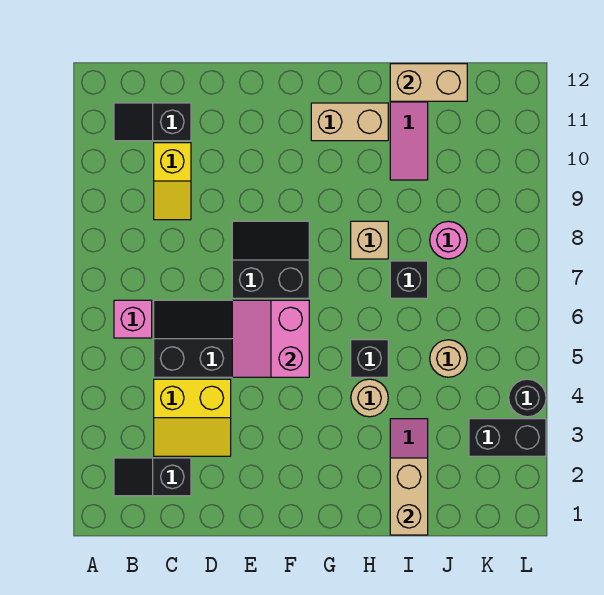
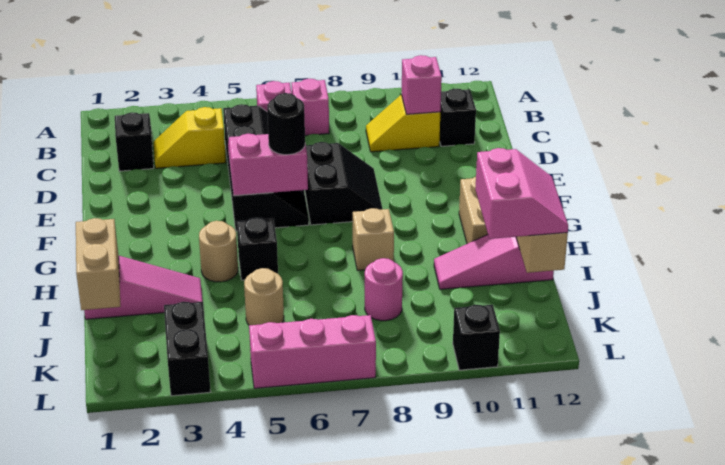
none -> pink 1x1 brick [292,79,329,135]
yellow 2x2 slope [154,379,231,456] -> yellow 1x2 slope [154,107,226,168]
none -> pink 1x1 brick [402,55,442,114]
tan 1x2 brick [390,458,428,535] -> tan 1x2 brick turned to [76,218,121,310]
black 1x1 brick [390,261,428,298] -> black 1x1 brick moved to [453,305,500,370]
none -> pink 2x2 slope [475,148,568,239]
black 1x1 round brick [509,379,546,417] -> black 1x1 round brick moved to [267,93,305,155]
none -> pink 1x3 brick [249,315,376,388]

